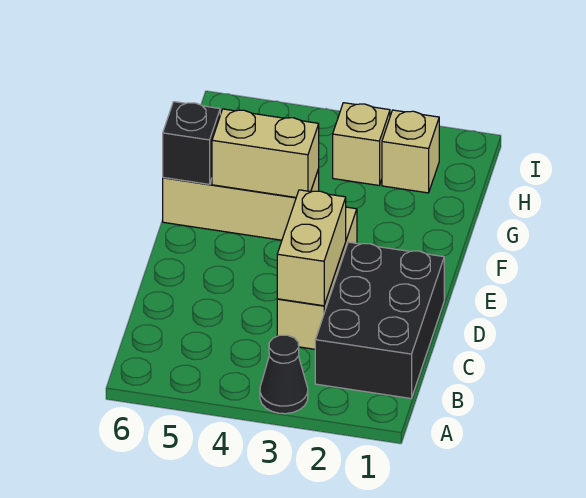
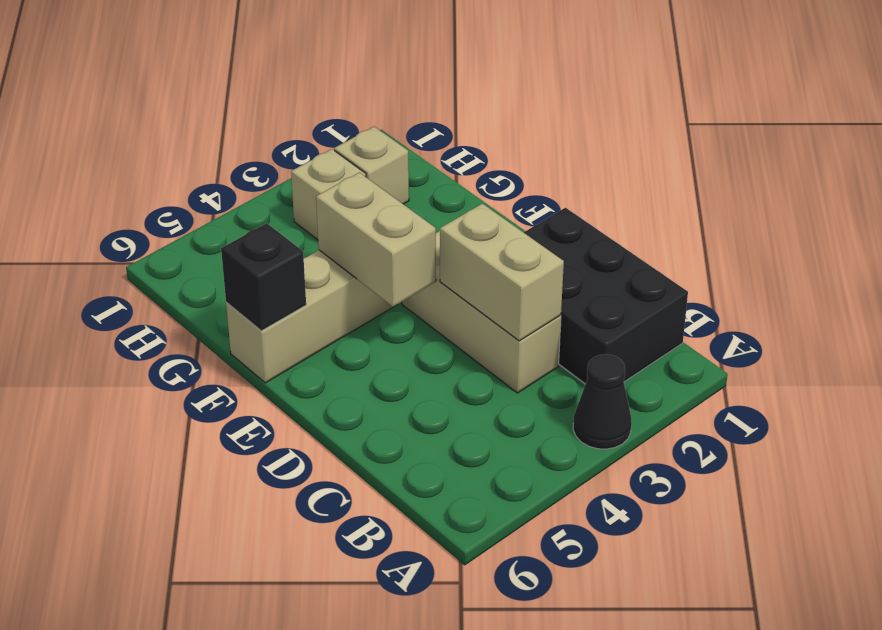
tan 1x2 brick [212,109,319,197] -> tan 1x2 brick turned to [316,172,436,307]

